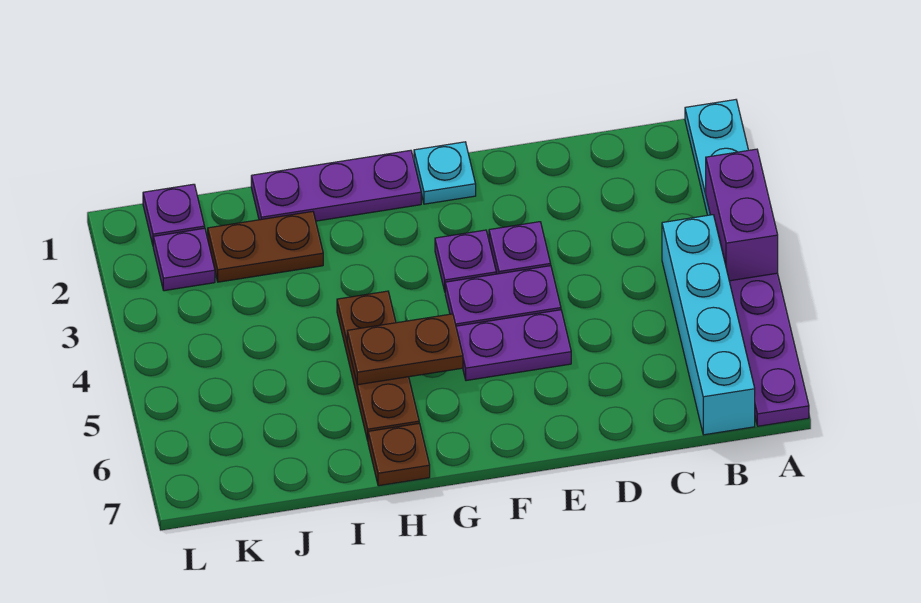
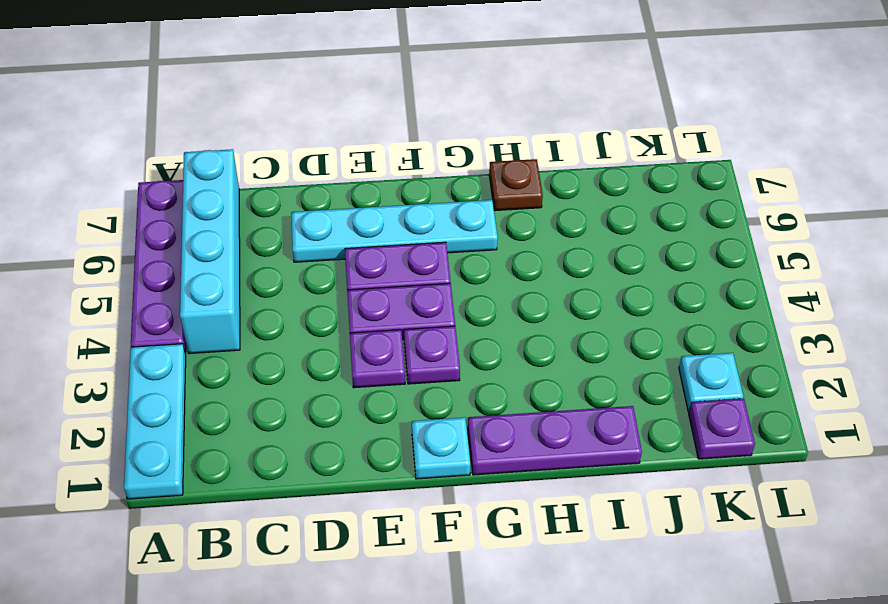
purple 1x2 brick [706,149,778,281] -> none
none -> cyan 1x4 plate [291,200,498,262]
brown 1x2 plate [347,314,463,385] -> none
brown 1x3 plate [337,291,419,441] -> none
brown 1x2 plate [208,211,323,282] -> none
purple 1x1 plate [153,228,215,291] -> cyan 1x1 plate [679,353,743,412]

